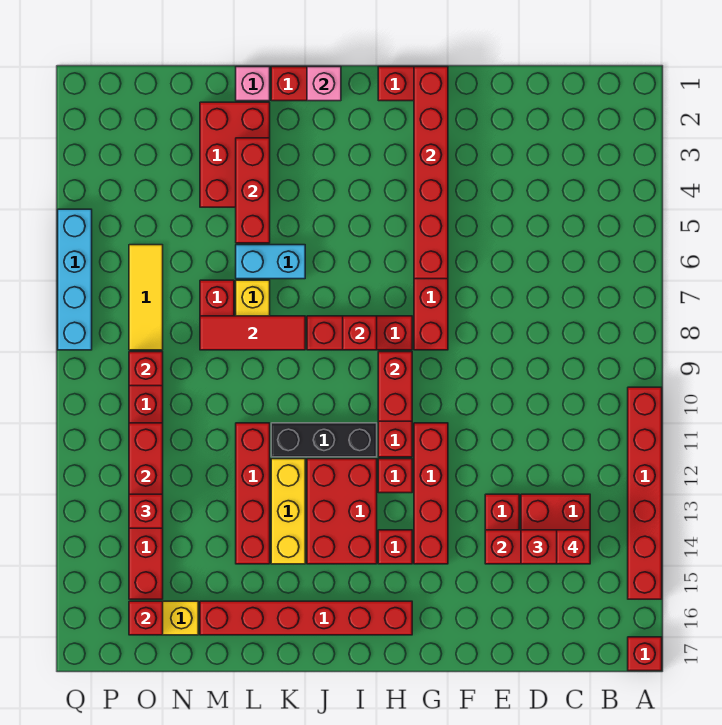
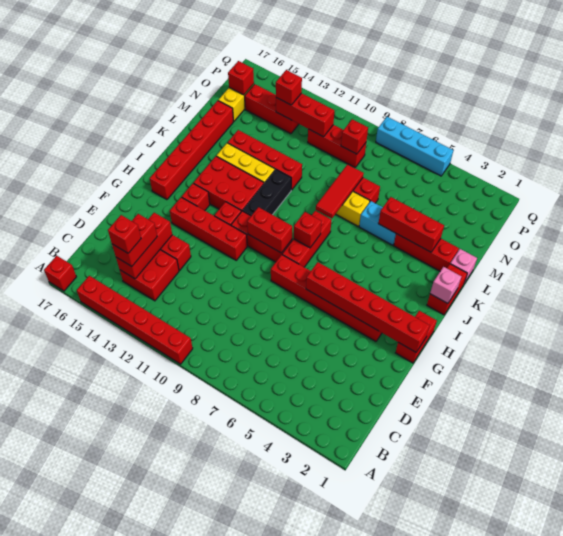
cyan 1x2 brick [236,245,305,279] -> cyan 1x2 brick turned to [359,201,396,245]
red 2x3 brick [200,102,270,207] -> red 1x3 brick [394,234,459,271]
yellow 1x3 tile [129,245,163,350] -> none

